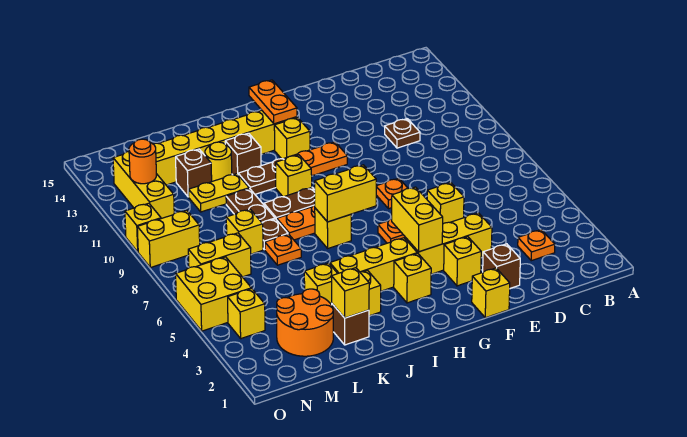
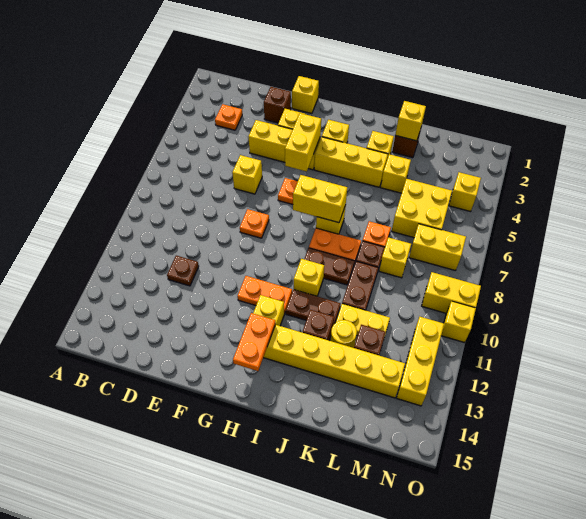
orange 2x2 round brick [277,289,333,356] -> none
yellow 2x2 brick [176,257,251,331] -> yellow 2x2 brick moved to [392,179,452,238]
orange 1x1 round brick [129,139,156,184] -> none

